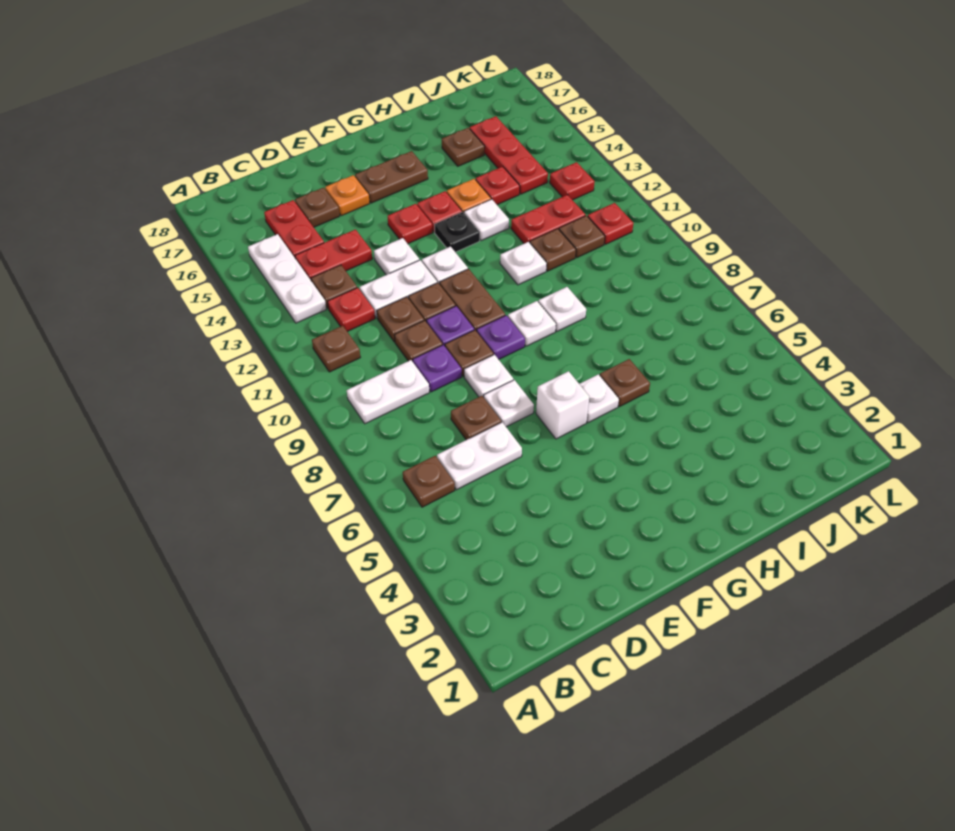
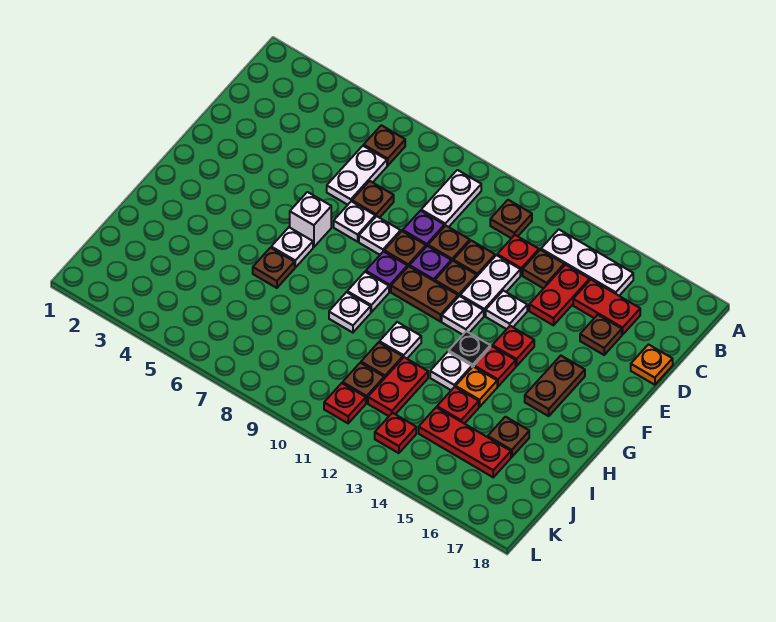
orange 1x1 plate [325,175,370,216] -> orange 1x1 plate moved to [631,345,673,385]

